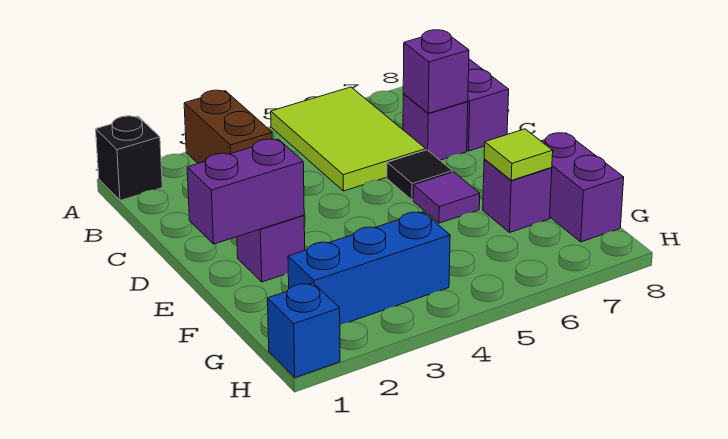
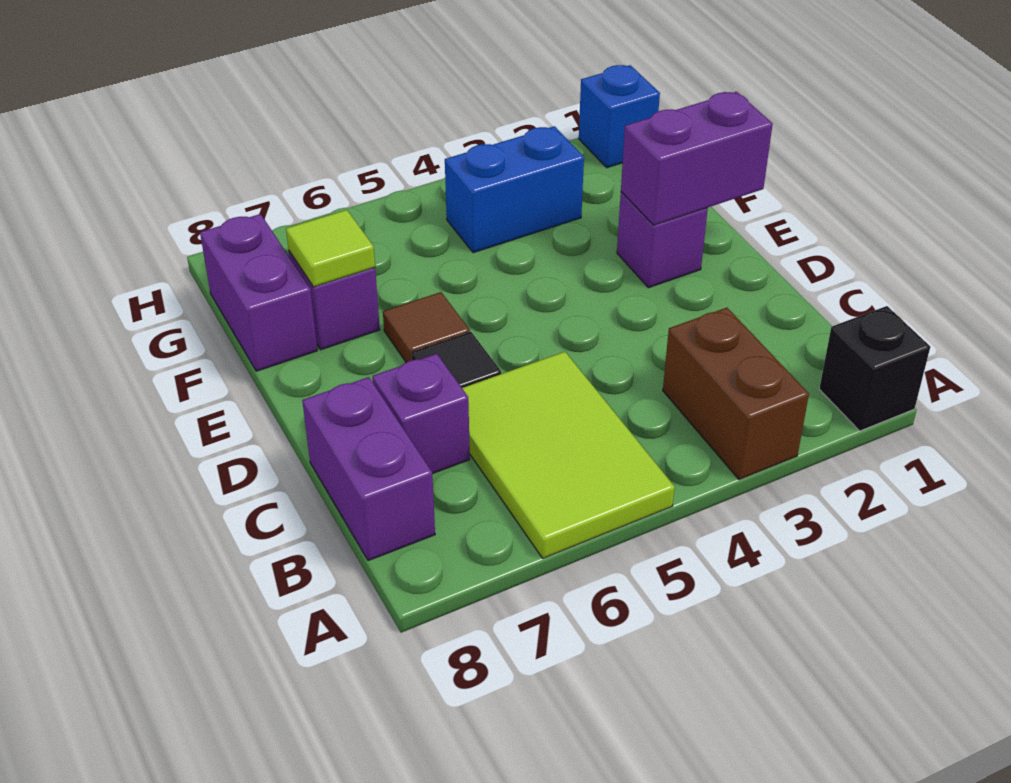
purple 1x1 brick [403,30,469,113] -> none
purple 1x1 tile [413,172,480,223] -> brown 1x1 tile [383,292,470,362]
blue 1x3 brick [288,212,450,325] -> blue 1x2 brick [445,126,584,253]

